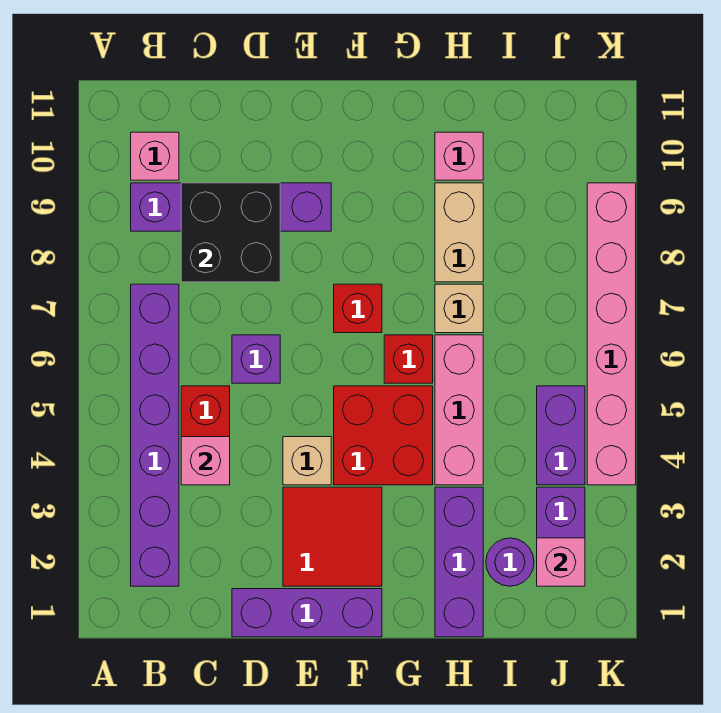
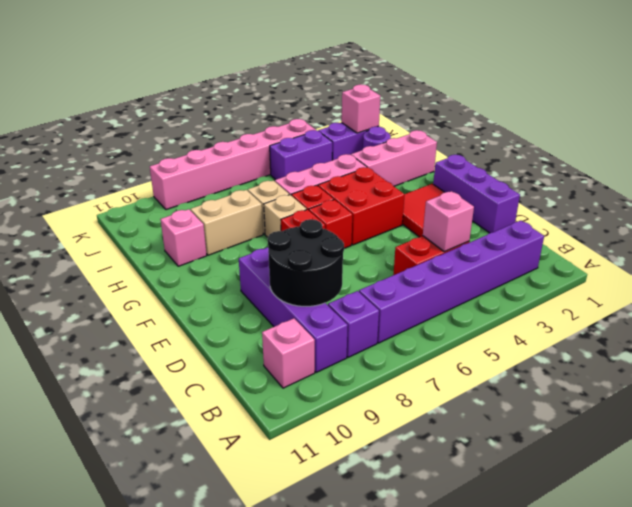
black 2x2 brick [181,183,280,282] -> black 2x2 round brick [268,219,344,306]
purple 1x1 brick [232,335,280,383] -> purple 1x1 brick moved to [328,291,379,357]
tan 1x1 brick [283,437,331,485] -> tan 1x1 brick moved to [264,195,307,237]
none -> red 1x1 brick [309,200,352,249]
purple 1x3 brick [435,487,483,637] -> pink 1x3 brick [351,130,437,186]

